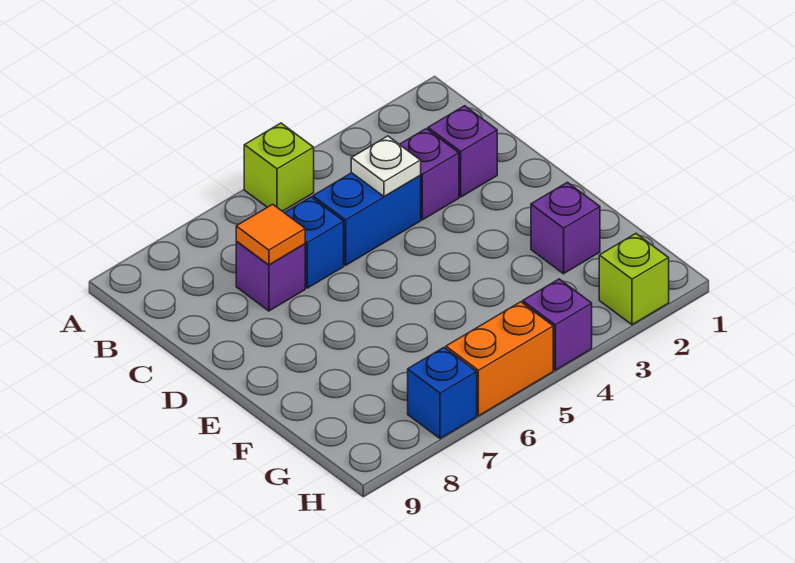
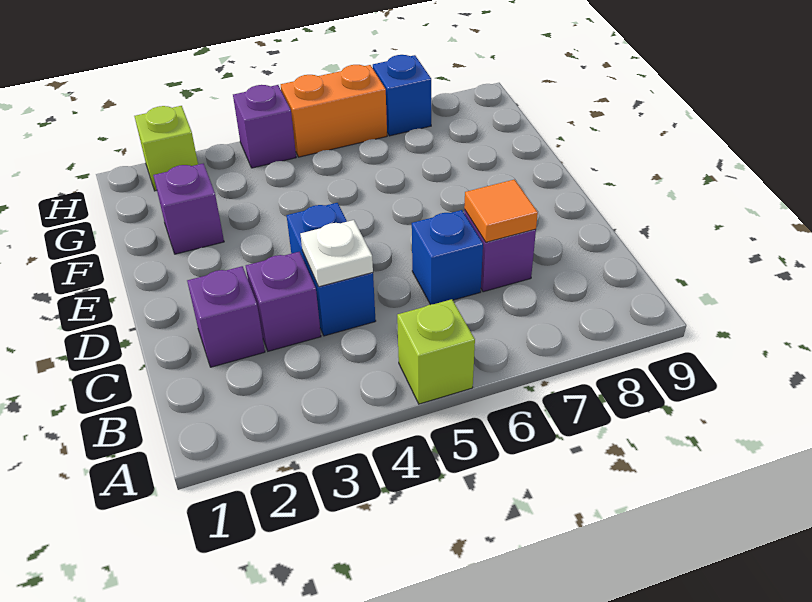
blue 1x2 brick [313,173,421,265] -> blue 1x2 brick turned to [287,203,376,336]

